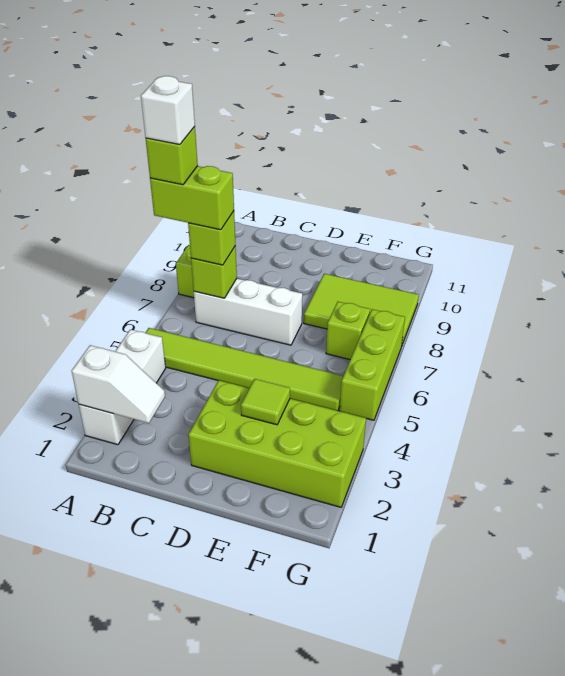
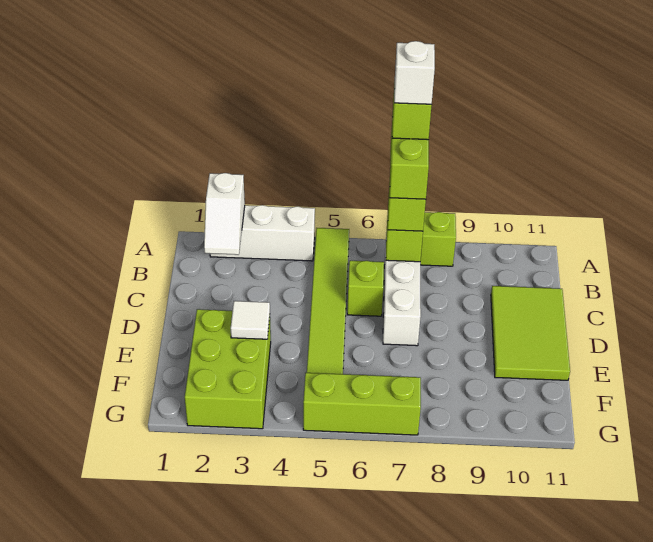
lime 2x4 brick [188,380,366,507] -> lime 2x3 brick [185,309,271,429]
lime 1x1 tile [241,379,290,425] -> white 1x1 tile [231,301,270,339]
lime 2x3 tile [304,274,419,344] -> lime 2x3 tile moved to [491,286,570,380]
lime 1x1 brick [326,302,370,359] -> lime 1x1 brick moved to [347,261,384,316]

